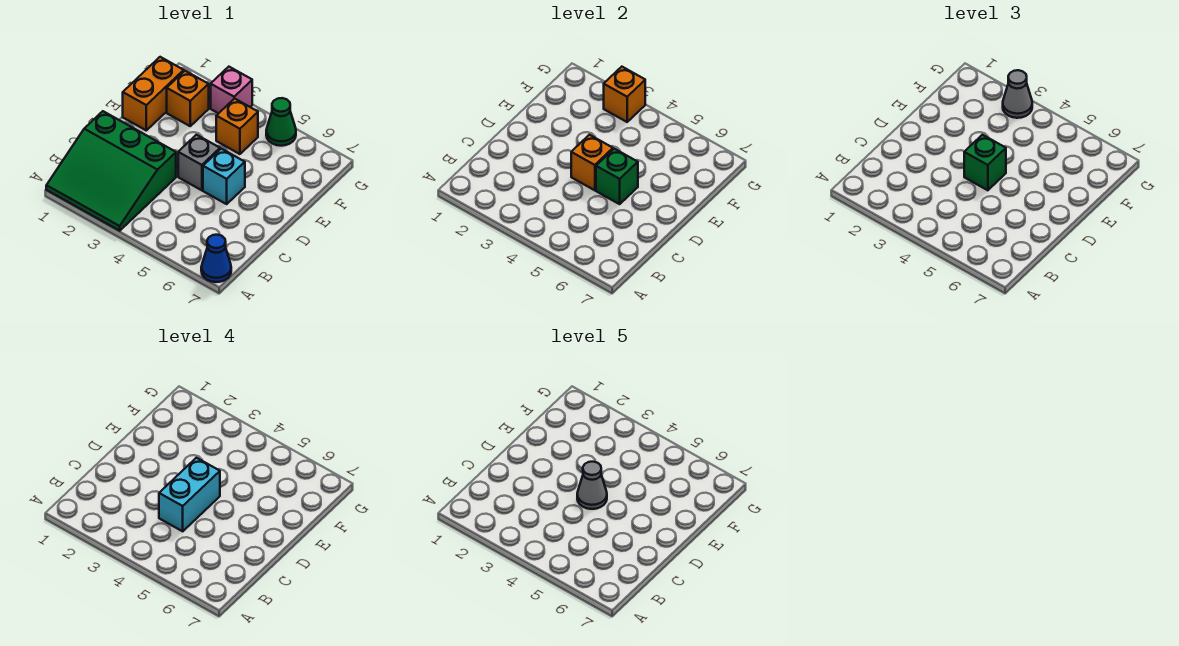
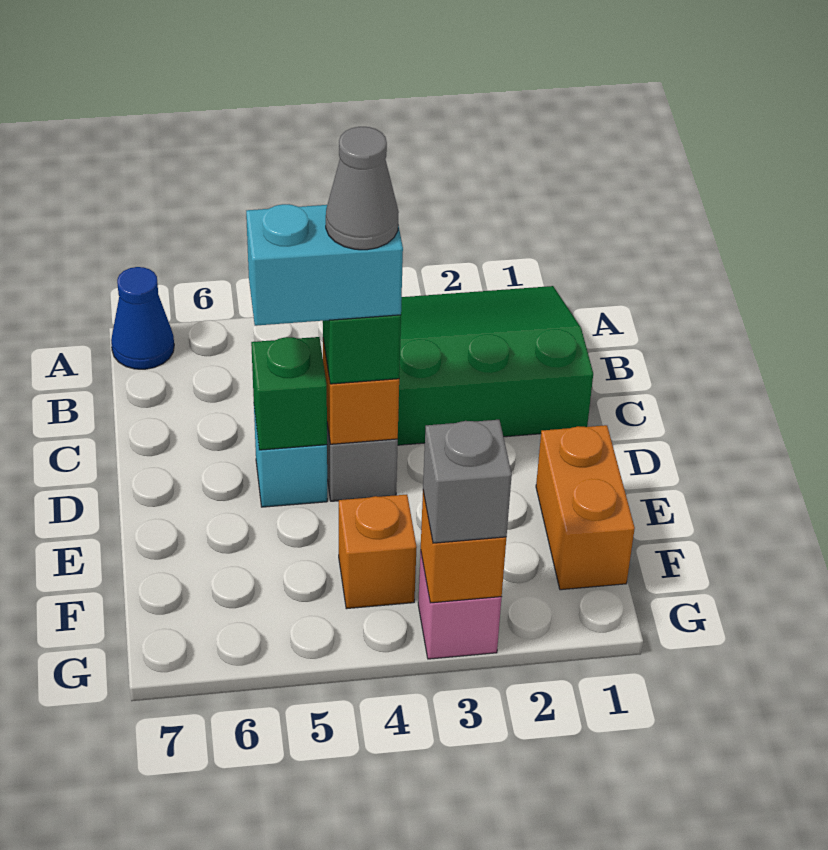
cyan 1x2 brick [159,458,220,531] -> cyan 1x2 brick turned to [246,204,403,326]
orange 1x1 brick [167,71,209,126] -> none
grey 1x1 cone [1003,70,1032,118] -> grey 1x1 brick [423,420,512,543]
green 1x1 cone [266,98,296,146] -> none

